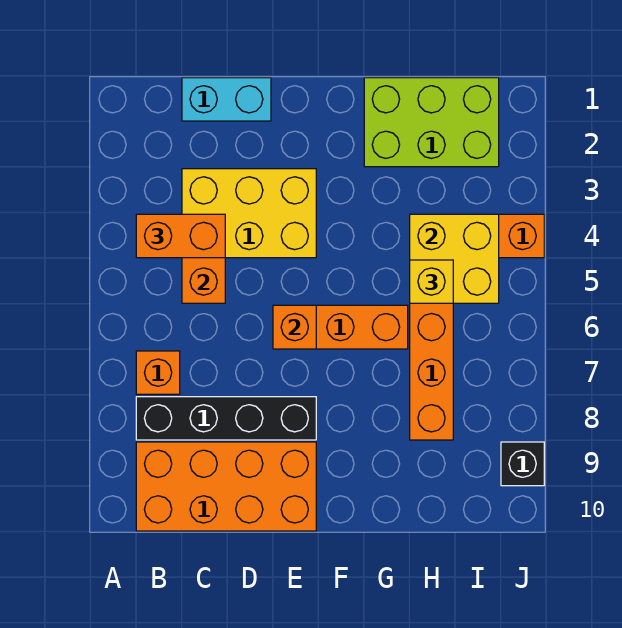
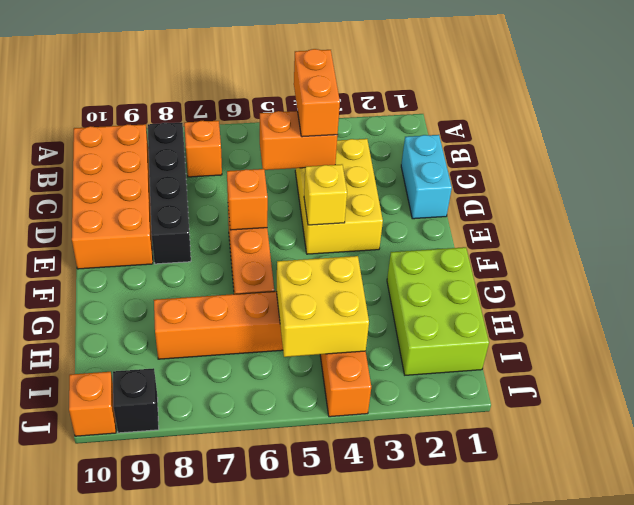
yellow 1x1 brick [410,260,453,303] -> yellow 1x1 brick moved to [304,164,347,225]
none -> orange 1x1 brick [69,372,116,436]

